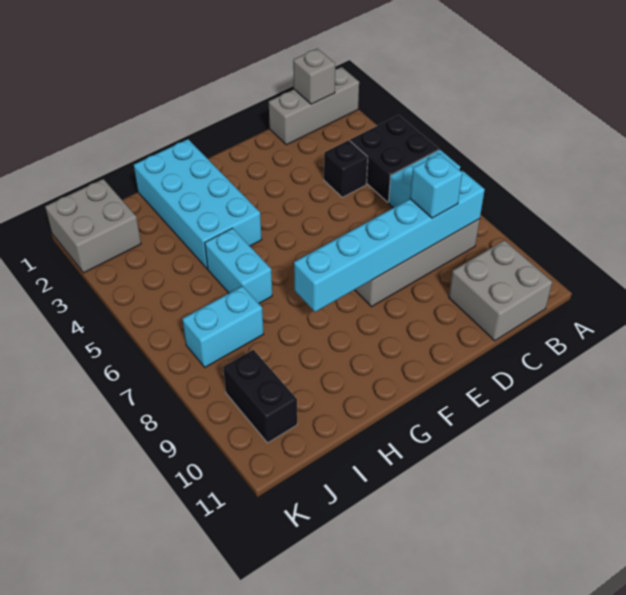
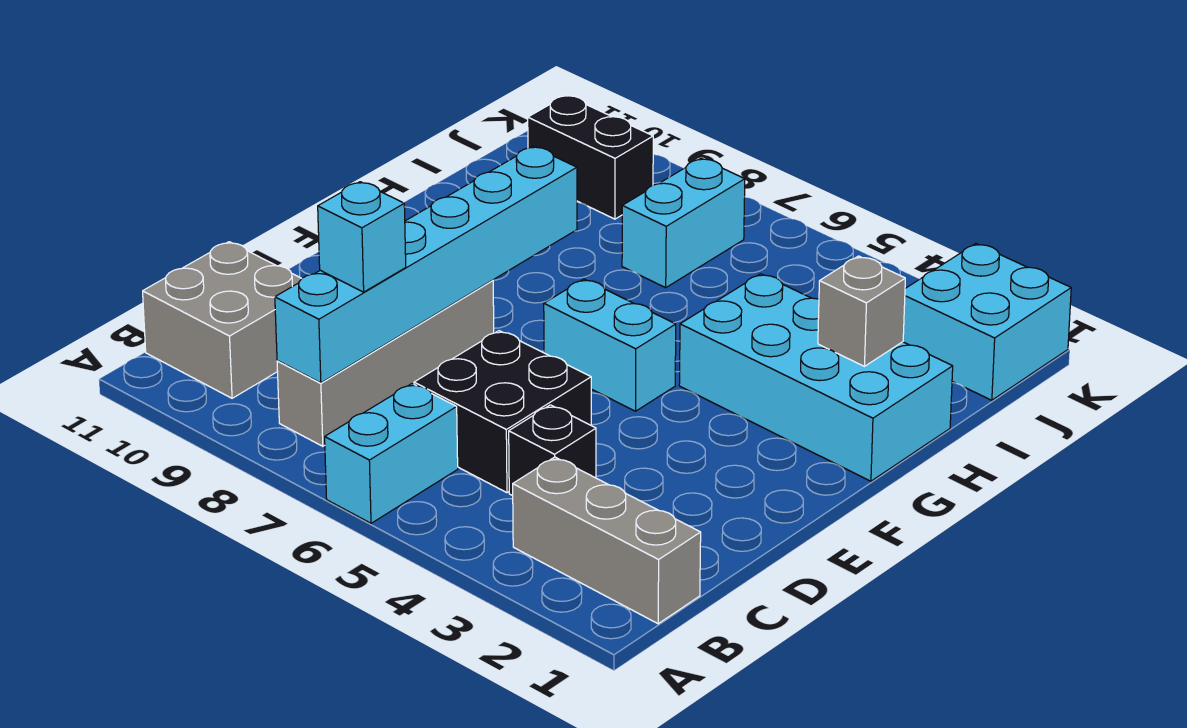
grey 1x3 brick [269,67,359,145] -> grey 1x3 brick turned to [513,457,701,624]
black 2x2 brick [350,115,439,202] -> black 2x2 brick moved to [414,331,591,493]
grey 1x1 brick [293,49,335,104] -> grey 1x1 brick moved to [818,256,905,366]
cyan 1x2 brick [205,228,272,303] -> cyan 1x2 brick moved to [544,279,676,411]
grey 2x2 brick [45,179,141,273] -> cyan 2x2 brick [903,243,1071,400]

